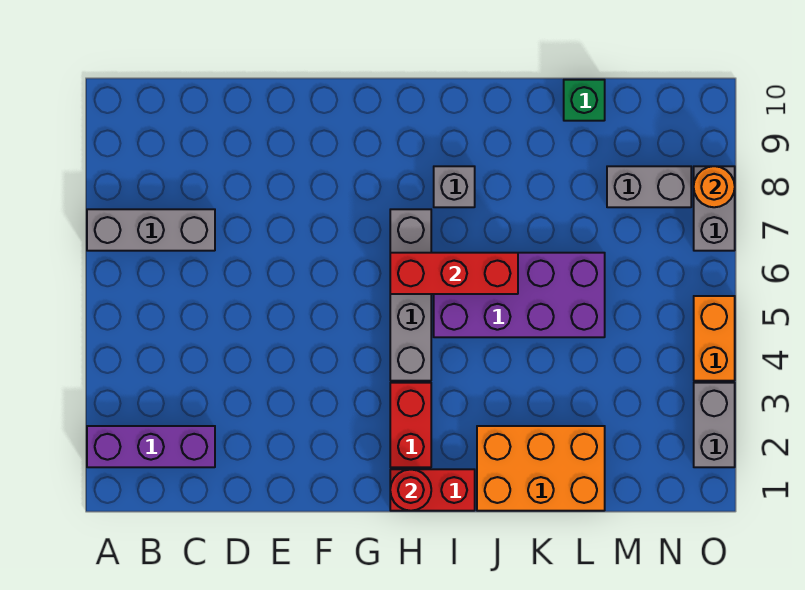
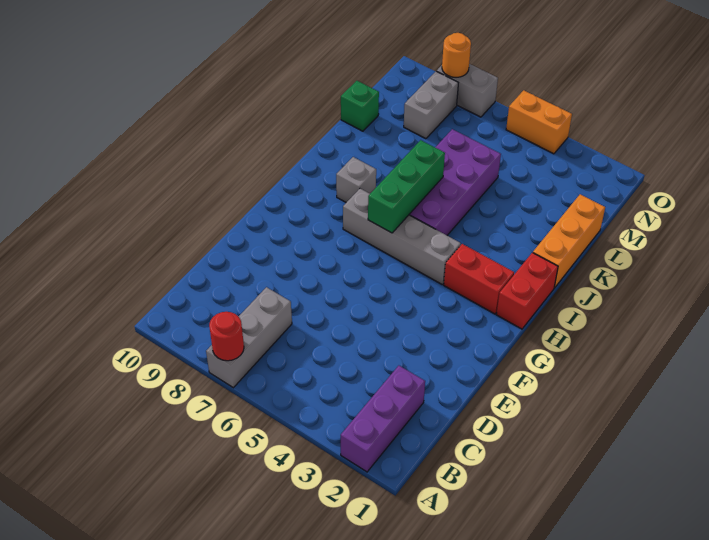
red 1x1 round brick [390,469,431,511] -> red 1x1 round brick moved to [209,312,244,361]
red 1x3 brick [390,253,518,294] -> green 1x3 brick [368,140,445,233]
orange 2x3 brick [477,426,605,511] -> orange 1x3 brick [533,194,605,288]
grey 1x2 brick [694,383,735,467] -> none

